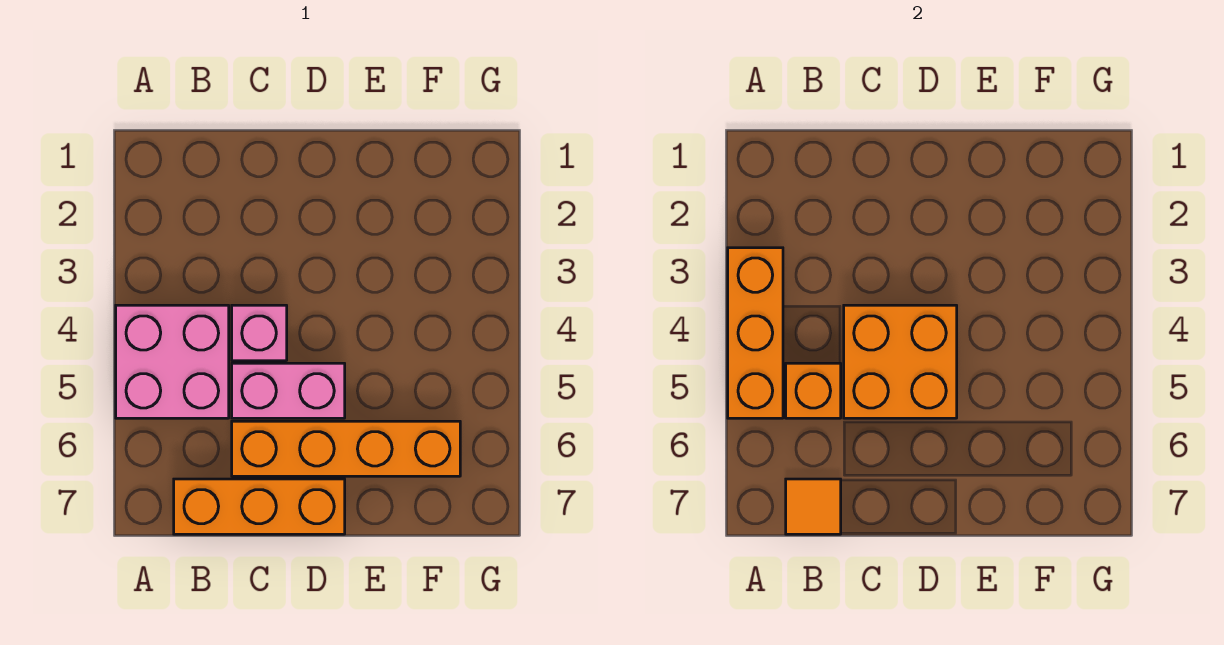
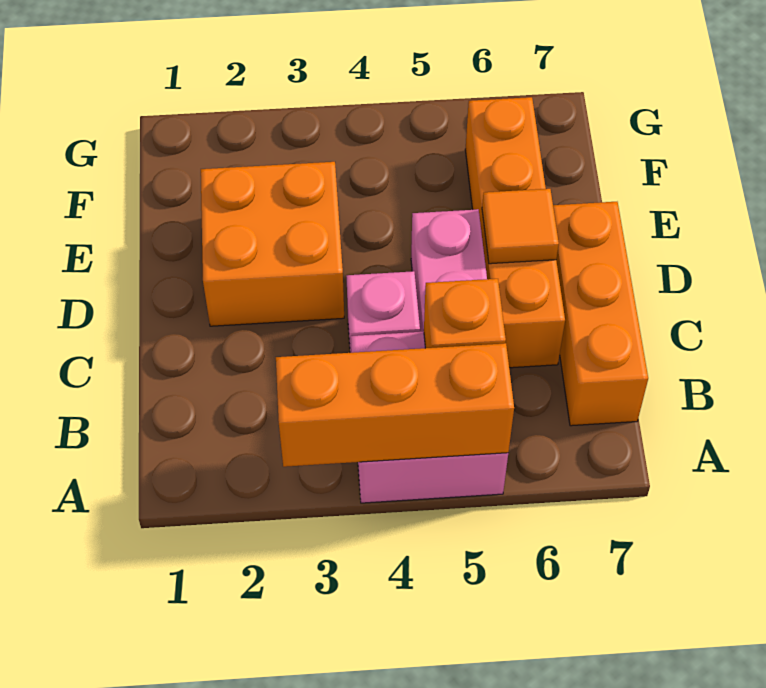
orange 1x1 tile [786,479,841,534] -> orange 1x1 tile moved to [482,189,559,264]
orange 2x2 brick [844,305,957,418] -> orange 2x2 brick moved to [201,162,344,326]

